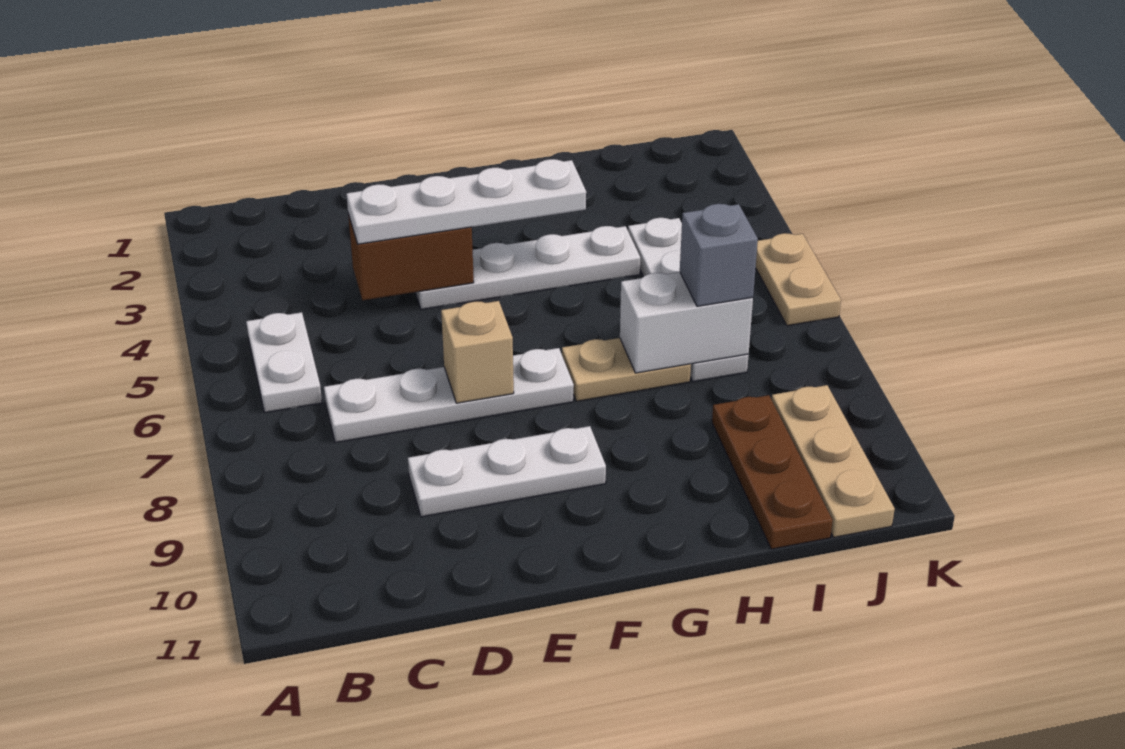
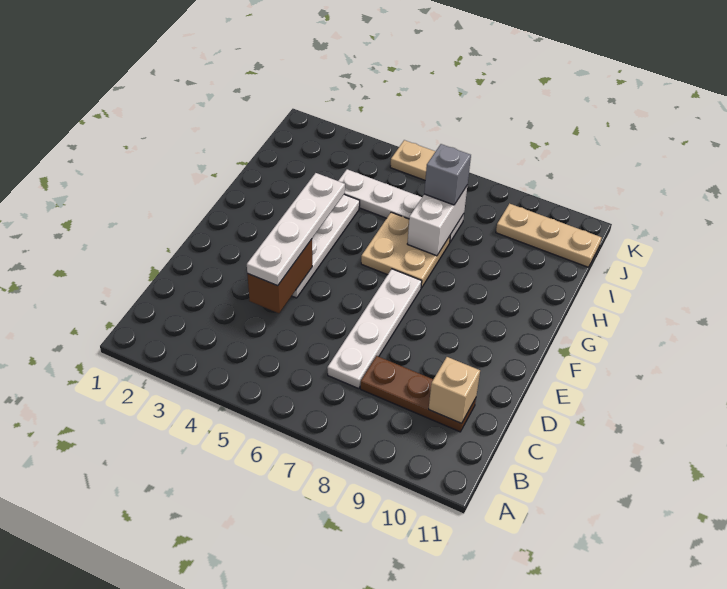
white 1x2 plate [246,312,322,413] -> none
white 1x3 plate [408,426,606,517] -> none
tan 1x1 brick [441,301,514,403] -> tan 1x1 brick moved to [429,357,480,423]
tan 1x2 plate [562,338,691,401] -> tan 2x2 plate [361,212,450,288]
brown 1x3 plate [712,395,833,549] -> brown 1x3 plate moved to [360,356,476,432]

